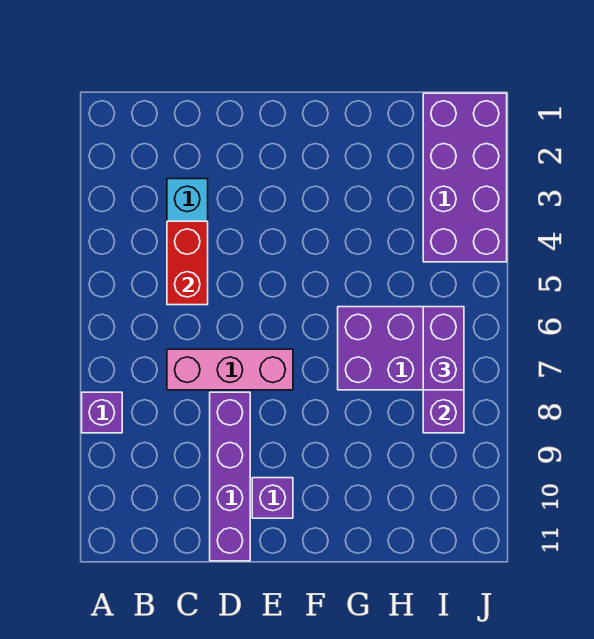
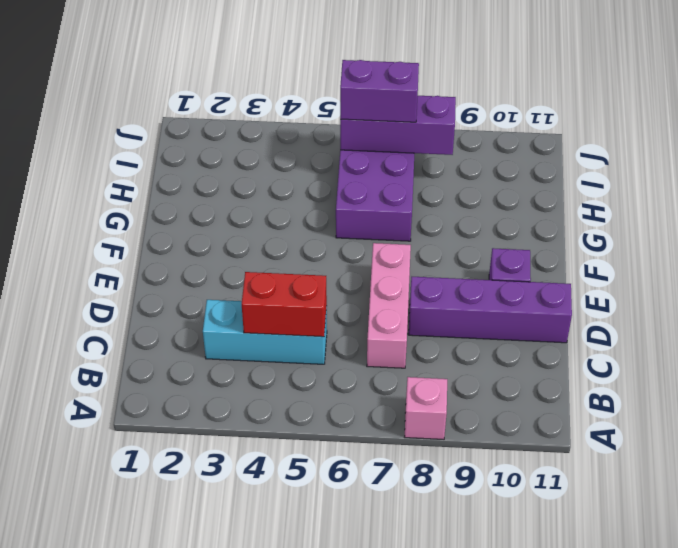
purple 1x1 brick [82,392,122,433] -> pink 1x1 brick [405,377,447,439]
purple 2x4 brick [423,93,507,262] -> none

